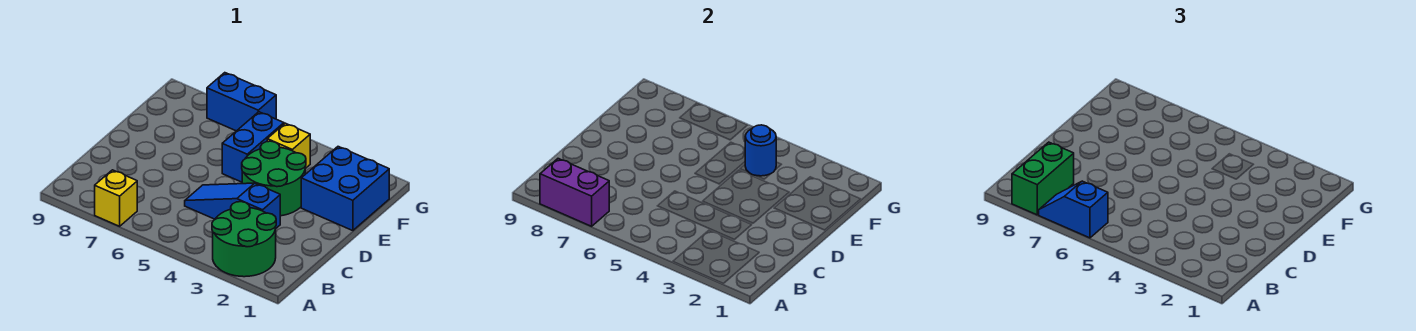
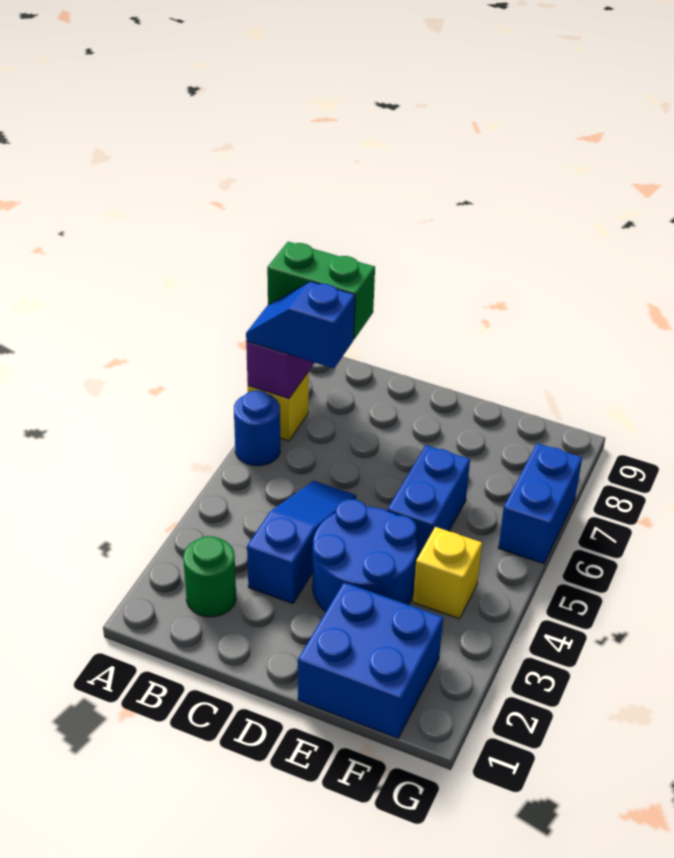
green 2x2 round brick [212,202,276,277] -> green 1x1 round brick [183,536,236,617]
blue 1x2 slope [1039,181,1108,238] -> blue 1x2 slope turned to [246,281,355,368]
green 2x2 round brick [242,141,306,216] -> blue 2x2 round brick [312,499,417,612]
blue 1x2 brick [222,112,284,182] -> blue 1x2 brick turned to [387,445,470,560]
blue 1x1 round brick [745,125,776,176] -> blue 1x1 round brick moved to [234,391,280,466]

